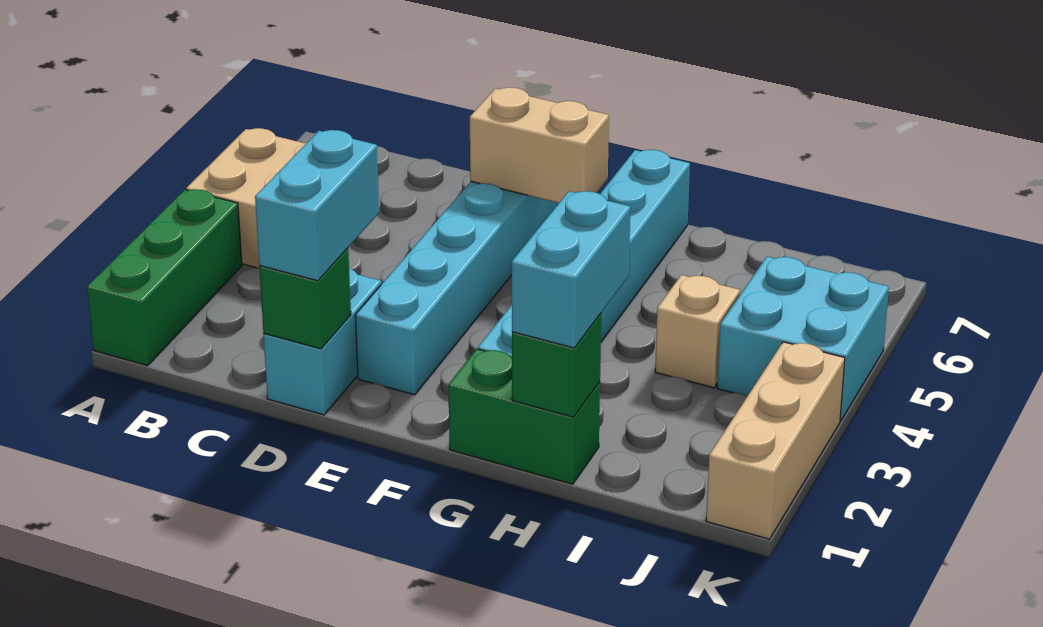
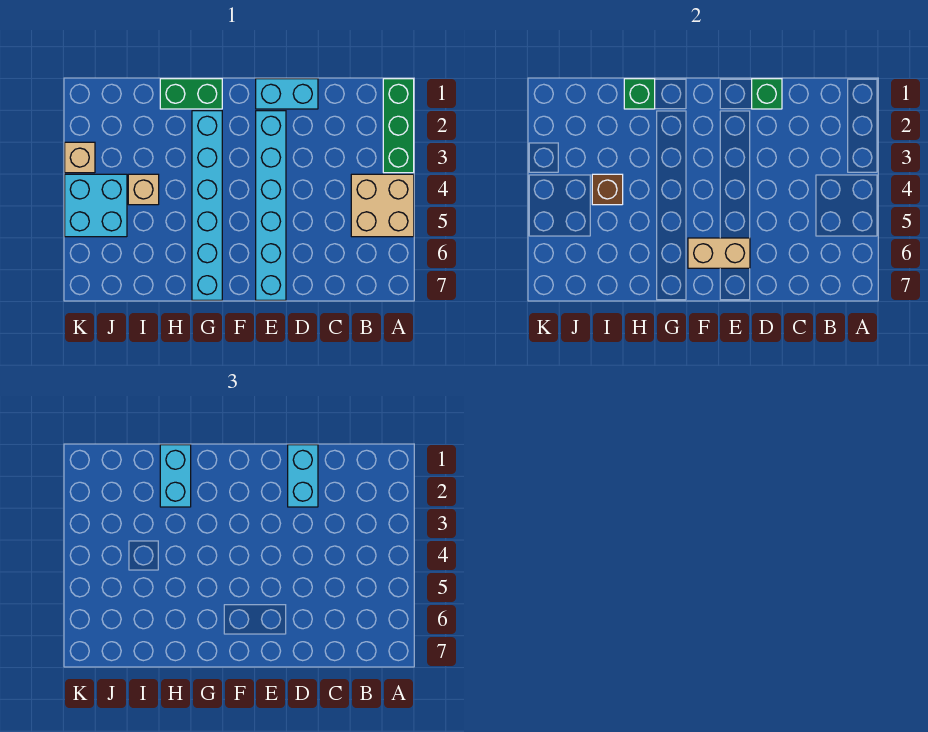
cyan 1x2 brick [263,268,381,415] -> cyan 1x2 brick turned to [256,79,318,109]
none -> brown 1x1 brick [592,174,623,205]
tan 1x3 brick [706,342,845,539] -> tan 1x1 brick [65,142,95,173]

